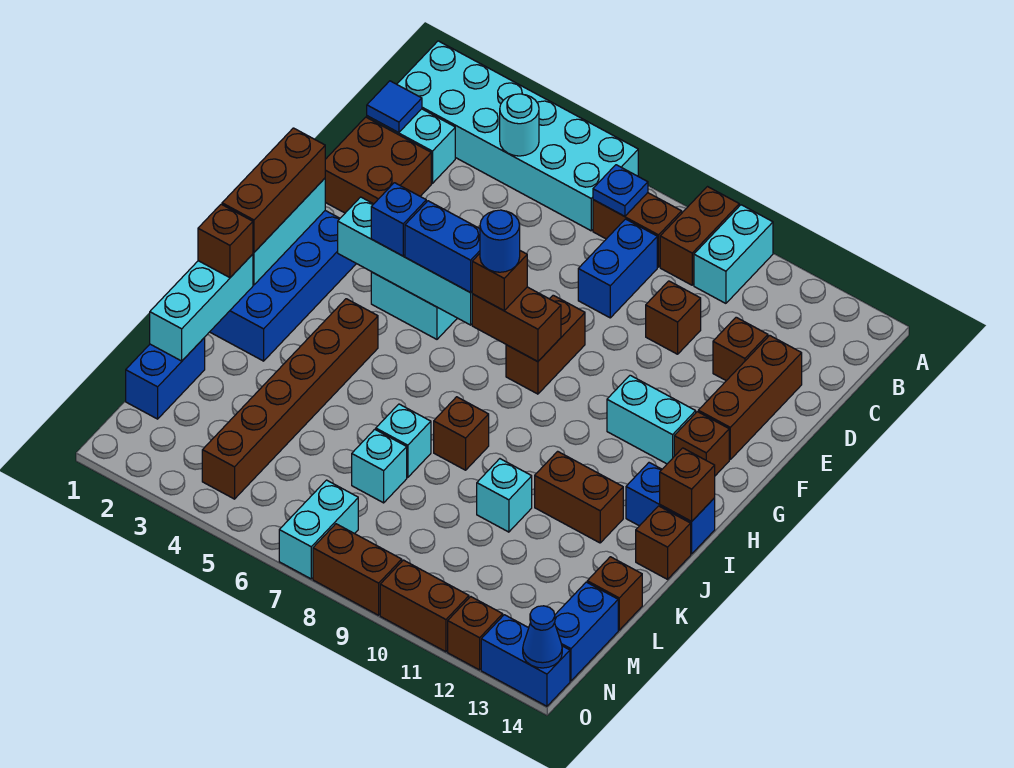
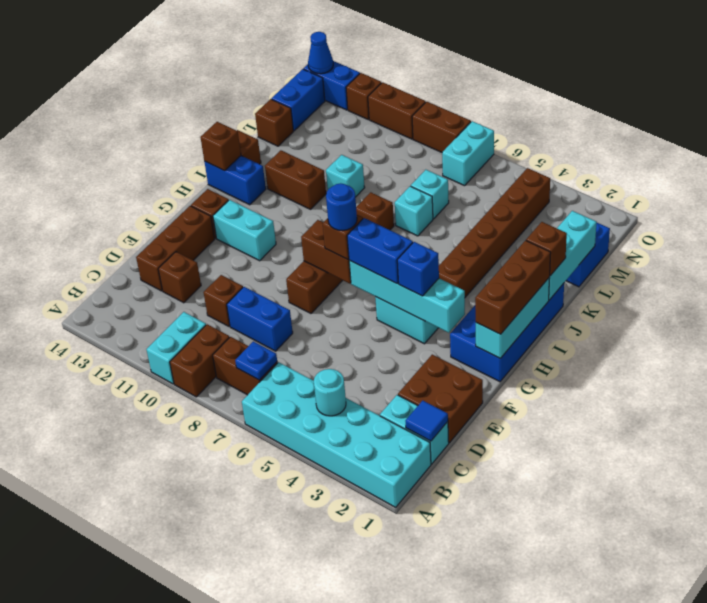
blue 1x2 brick [578,219,657,318] -> blue 1x2 brick turned to [227,287,293,351]

